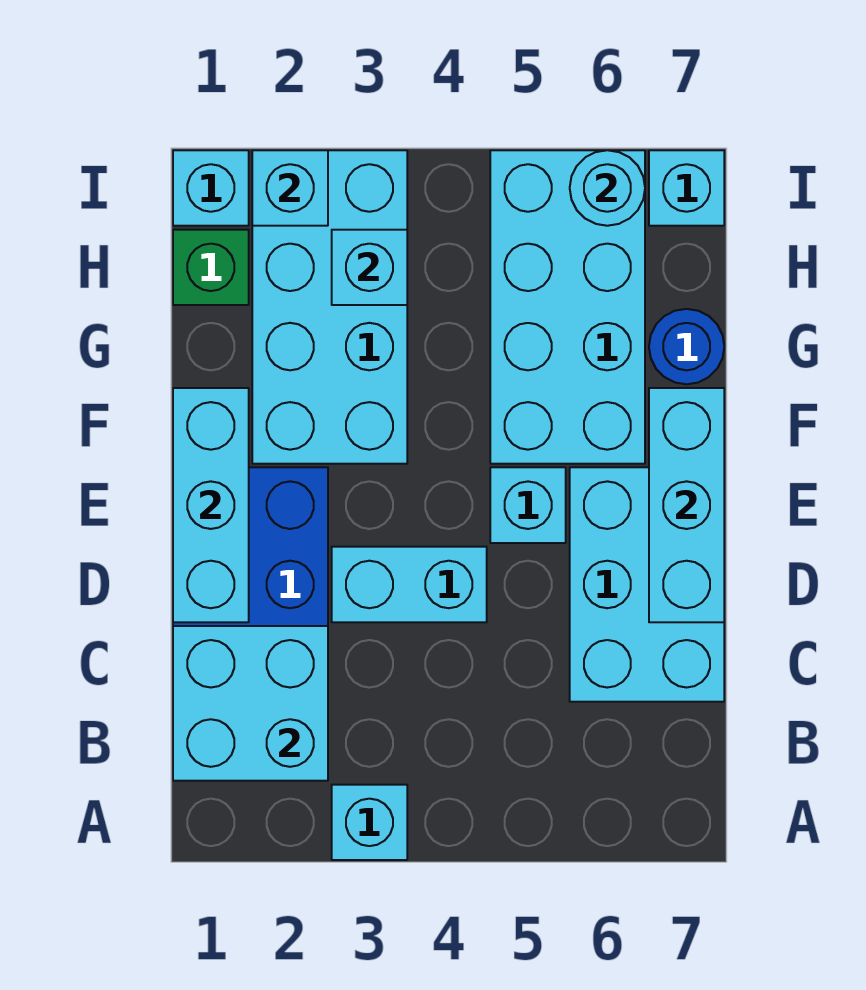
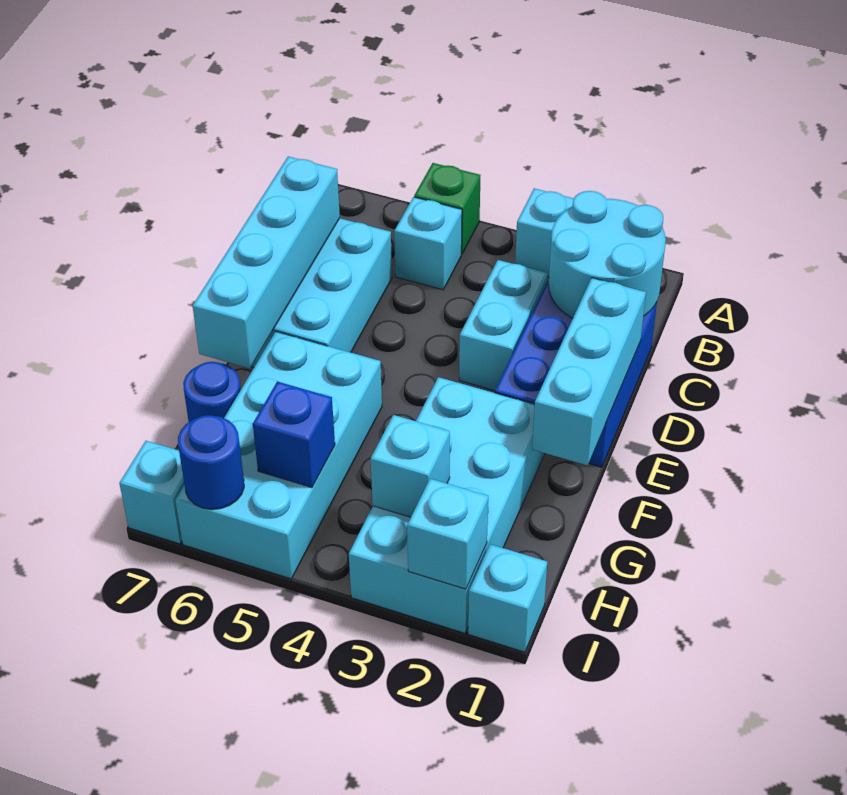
cyan 2x2 brick [173,626,328,781] -> cyan 2x2 round brick [549,191,666,318]
cyan 1x2 brick [332,547,487,622] -> cyan 1x2 brick turned to [459,260,548,391]
cyan 1x3 brick [649,388,724,622] -> cyan 1x4 brick [193,156,340,368]
cyan 1x1 brick [490,467,566,543] -> cyan 1x1 brick moved to [394,197,462,290]
green 1x1 brick [173,230,249,305] -> green 1x1 brick moved to [414,163,480,254]
none -> blue 1x1 brick [253,381,335,487]
cyan 1x1 round brick [570,150,645,226] -> blue 1x1 round brick [178,415,244,509]

